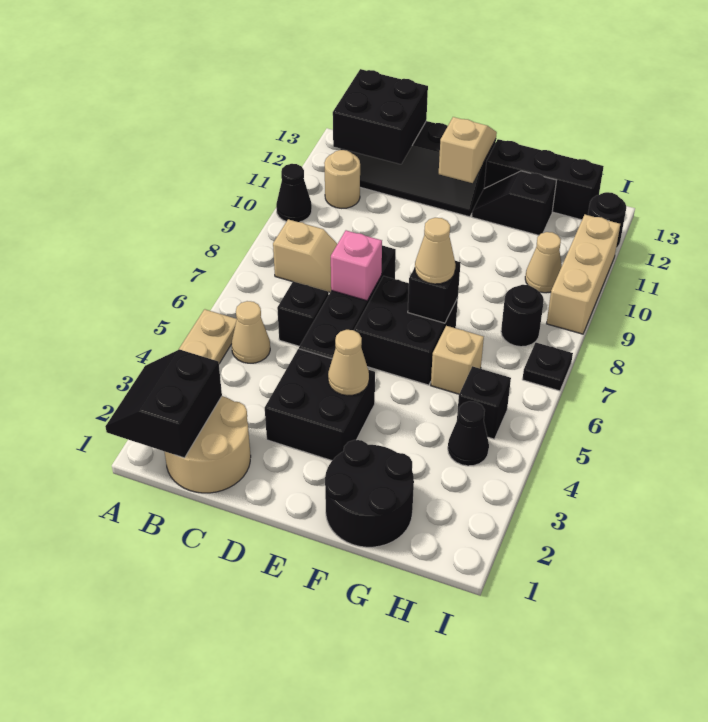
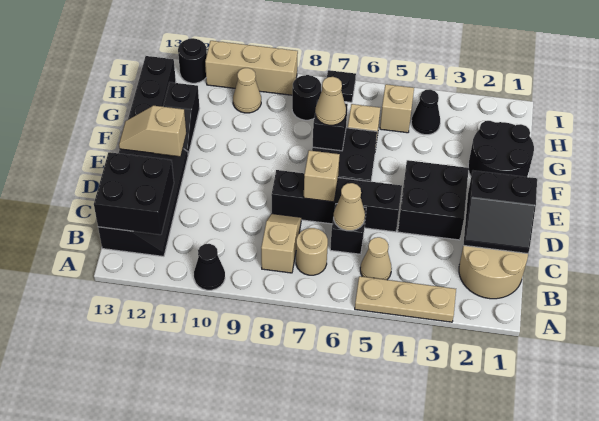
black 2x2 slope [105,349,222,458] -> black 2x2 slope moved to [463,171,537,254]
tan 1x1 round brick [324,150,360,208] -> tan 1x1 round brick moved to [296,228,328,275]
pink 1x1 brick [331,230,382,301] -> tan 1x1 brick [304,150,340,202]
tan 1x1 cone [328,330,369,396] -> tan 1x1 cone moved to [334,183,365,231]
black 1x1 brick [457,366,511,439] -> tan 1x1 brick [380,84,414,133]

